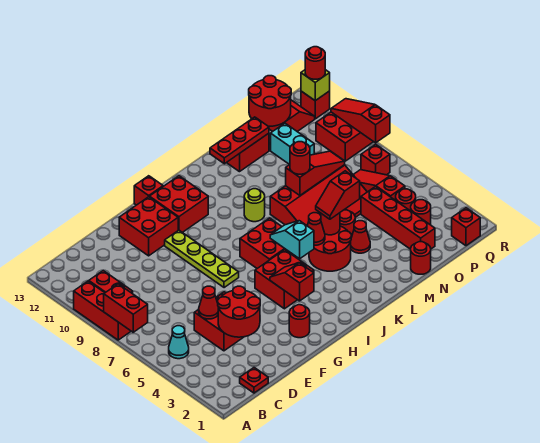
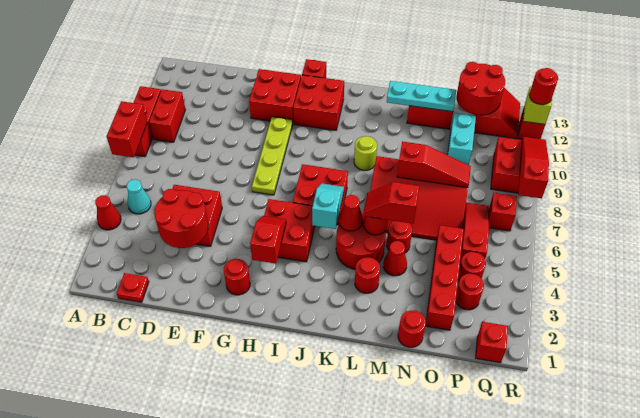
red 1x1 cone [199,286,218,319] -> red 1x1 cone moved to [95,195,121,230]
red 1x3 plate [210,117,269,164] -> cyan 1x3 plate [387,81,456,112]
red 1x1 round brick [290,142,310,174] -> red 1x1 round brick moved to [355,257,380,293]

